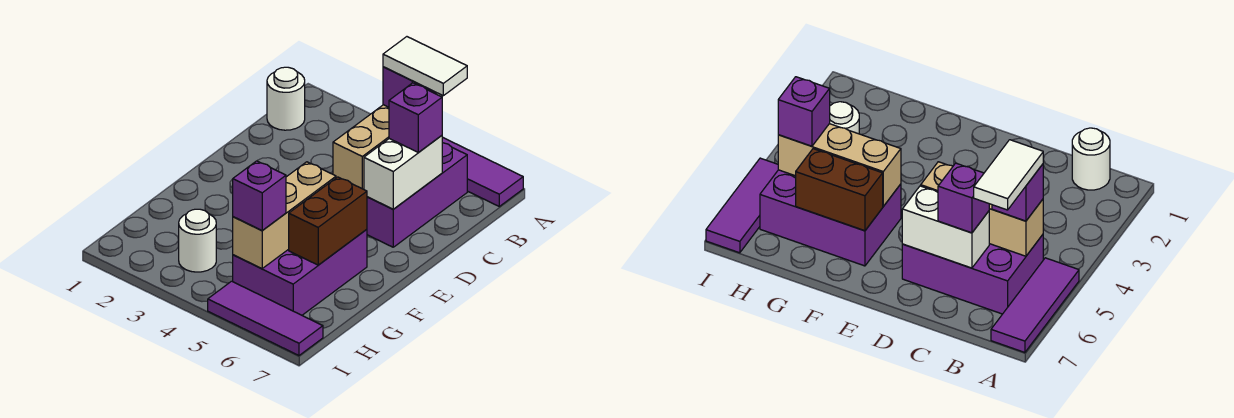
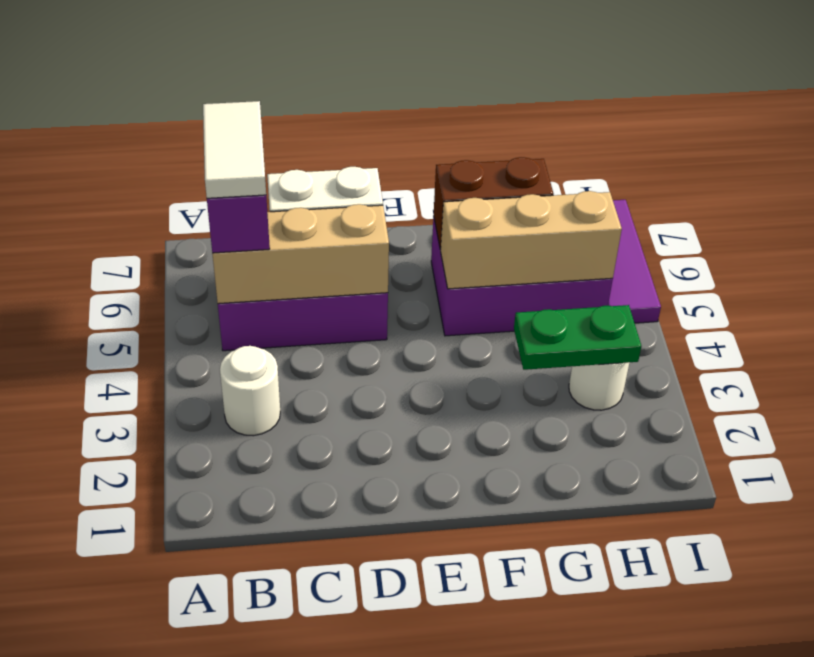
purple 1x3 tile [442,137,523,206] -> none
white 1x1 round brick [267,67,305,130] -> white 1x1 round brick moved to [220,346,280,436]
purple 1x1 brick [389,83,442,153] -> none
none -> green 1x2 plate [514,305,641,370]
purple 1x1 brick [233,161,286,231] -> none

